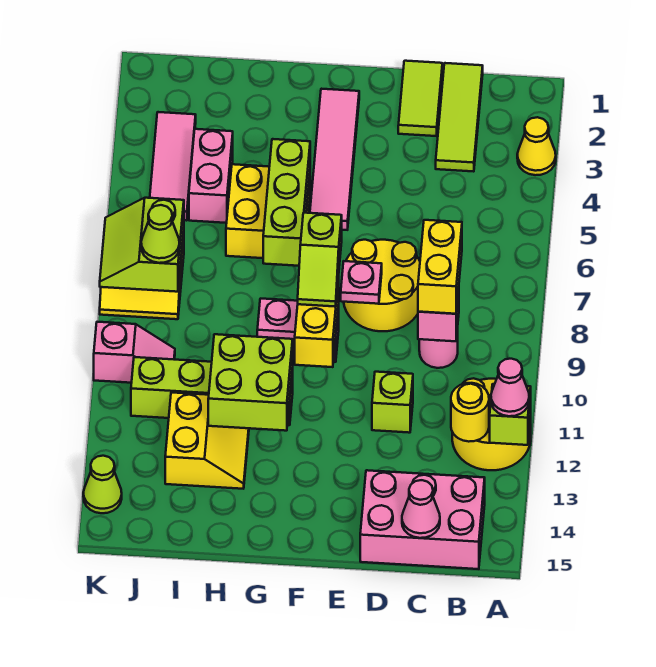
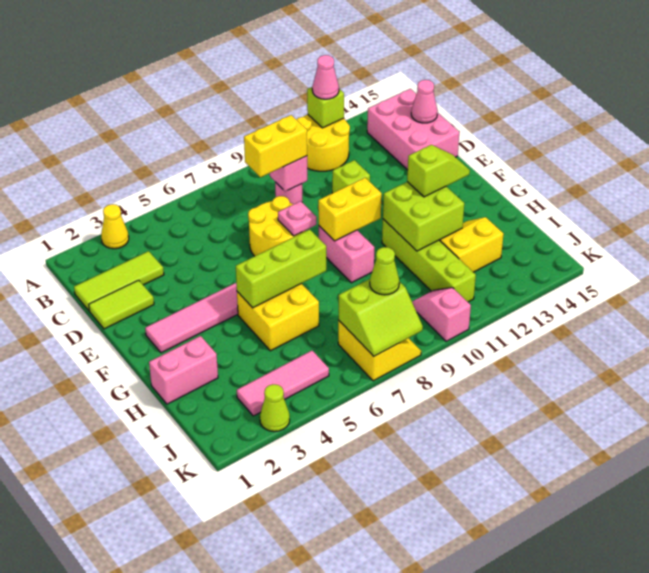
yellow 1x1 round brick [451,383,489,442] -> none
lime 1x2 slope [298,213,342,307] -> lime 1x2 slope moved to [407,145,470,197]
pink 1x2 brick [189,129,233,223] -> pink 1x2 brick moved to [149,336,218,404]
lime 1x1 cone [83,456,122,513] -> lime 1x1 cone moved to [260,384,290,432]

